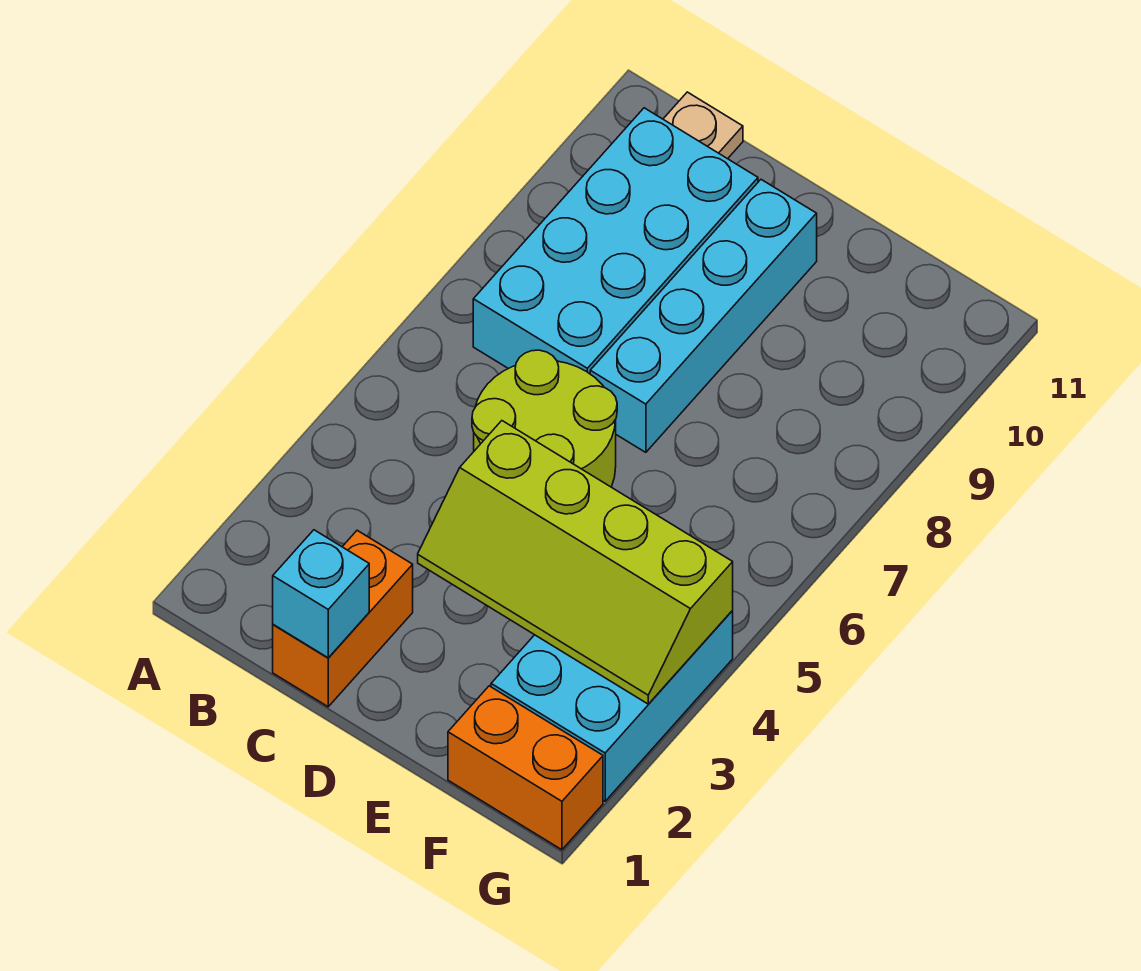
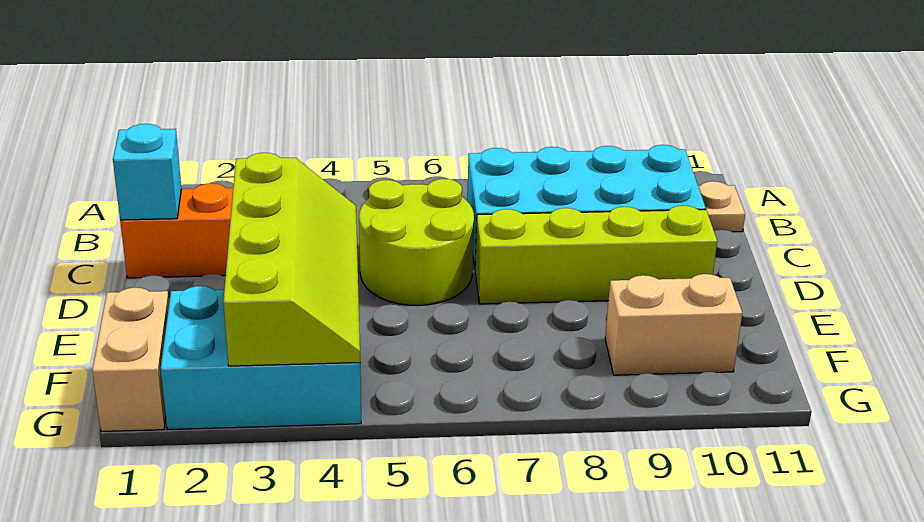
lime 2x4 slope [418,421,733,704] -> lime 2x4 slope turned to [223,153,360,366]
cyan 1x4 brick [590,180,817,452] -> lime 1x4 brick [475,206,717,304]
orange 1x2 brick [448,686,603,850] -> tan 1x2 brick [92,288,169,431]
none -> tan 1x2 brick [605,274,742,375]

